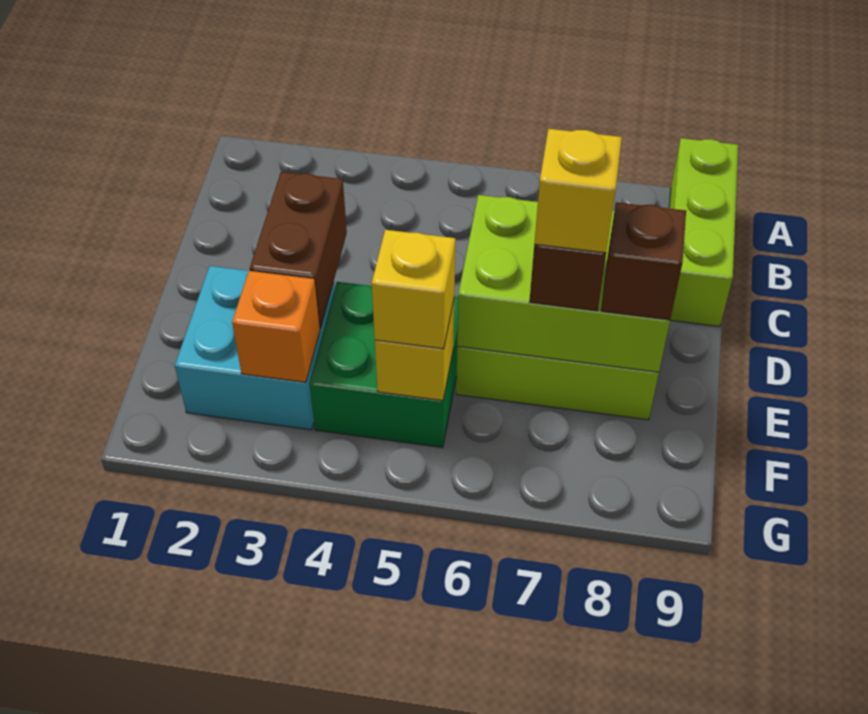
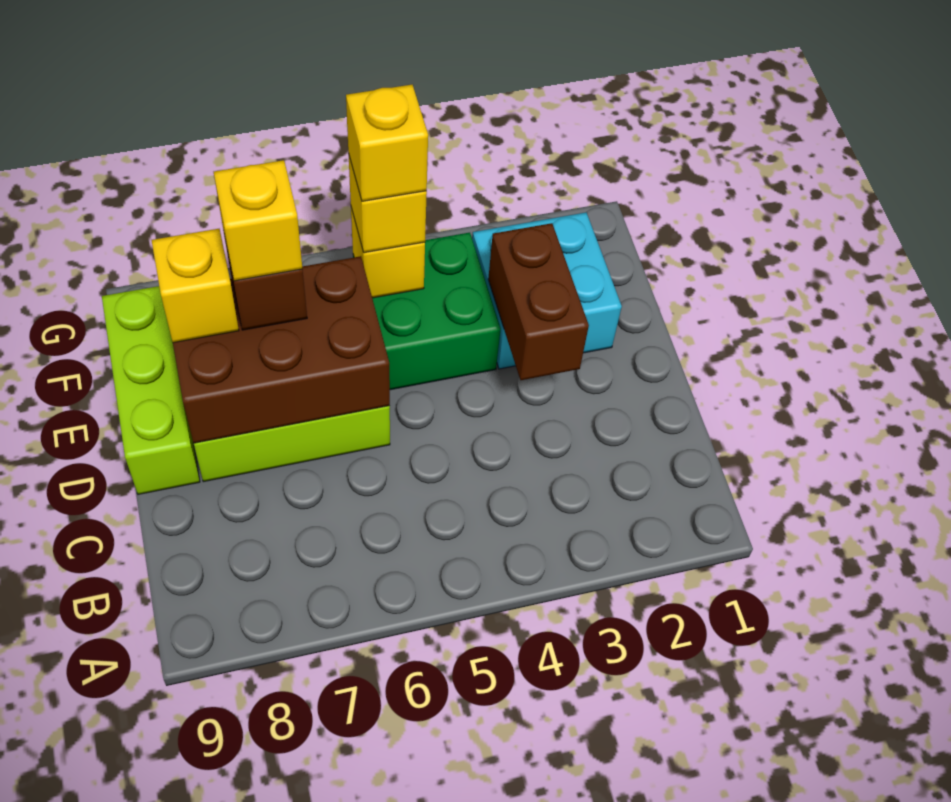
lime 1x3 brick [669,138,738,327] -> lime 1x3 brick moved to [102,286,200,494]
lime 2x3 brick [457,195,670,372] -> brown 2x3 brick [173,256,390,443]
brown 1x1 brick [601,202,686,320] -> yellow 1x1 brick [152,229,239,343]
orange 1x1 brick [232,271,320,382] -> none
none -> yellow 1x1 brick [346,85,428,201]

